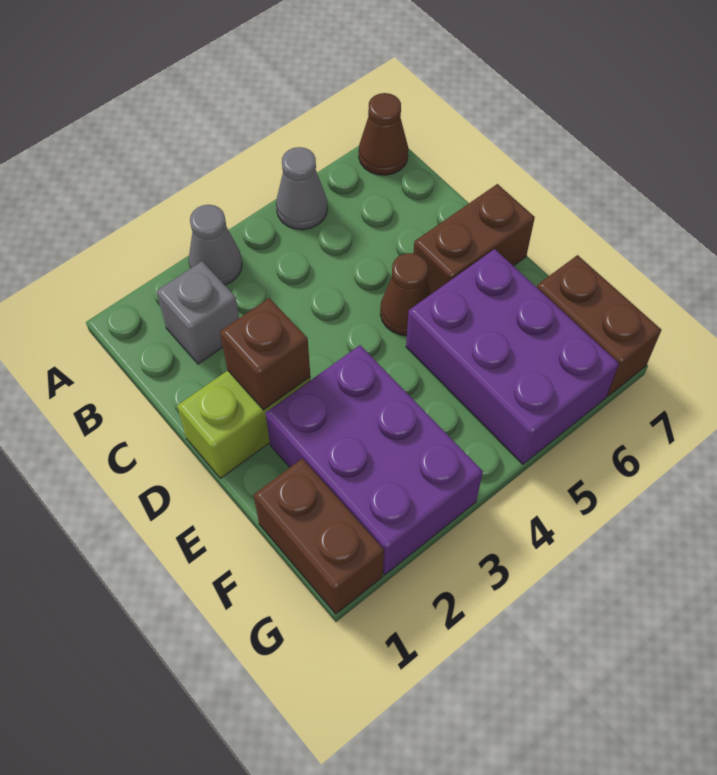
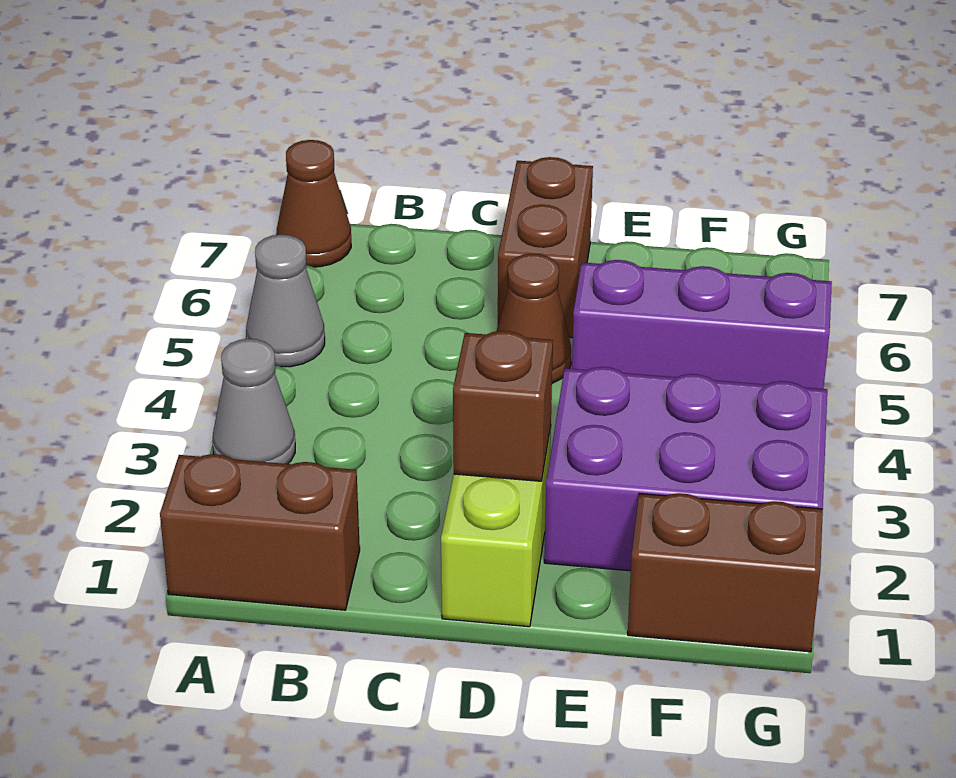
grey 1x1 brick [156,261,239,364] -> none
purple 2x3 brick [406,249,619,464] -> purple 1x3 brick [572,260,832,389]
brown 1x2 brick [537,255,661,397] -> brown 1x2 brick moved to [160,454,360,610]

